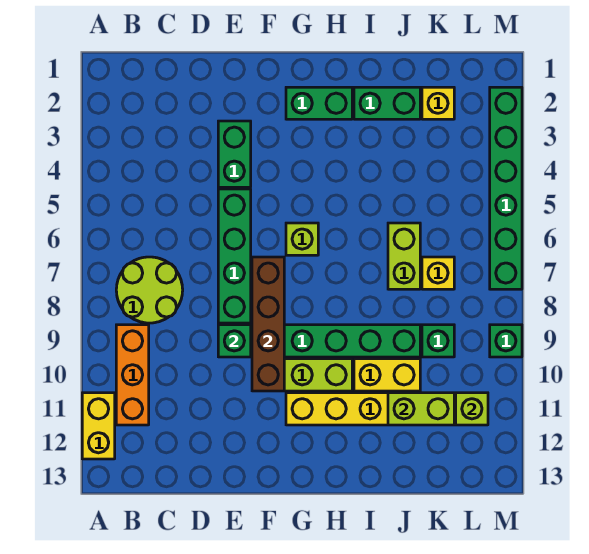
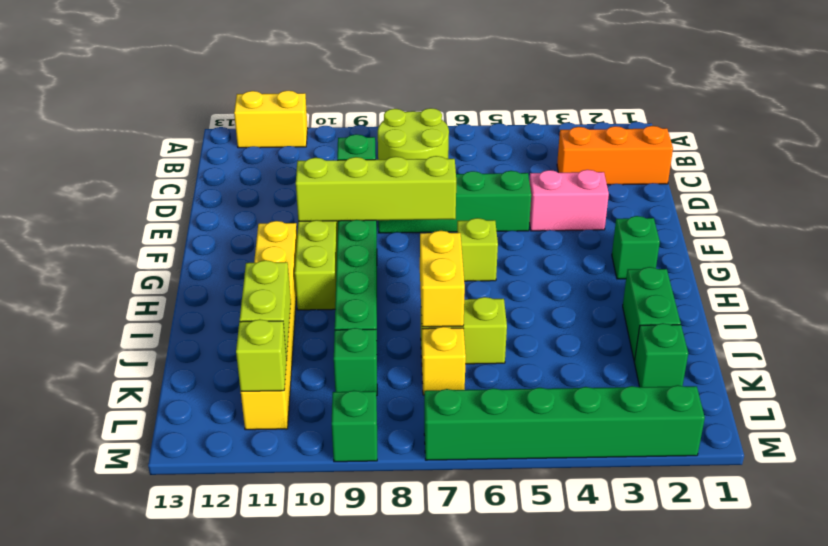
orange 1x3 brick [116,325,149,425] -> orange 1x3 brick moved to [557,126,673,185]
green 1x2 brick [218,121,251,187] -> pink 1x2 brick [529,170,609,231]
brown 1x4 brick [252,257,284,391] -> lime 1x4 brick [296,156,456,221]
green 1x2 brick [286,87,352,119] -> green 1x1 brick [612,216,660,279]
yellow 1x2 brick [354,359,420,391] -> yellow 1x2 brick moved to [420,231,465,327]
yellow 1x1 brick [422,87,454,119] -> green 1x1 brick [634,323,688,387]

